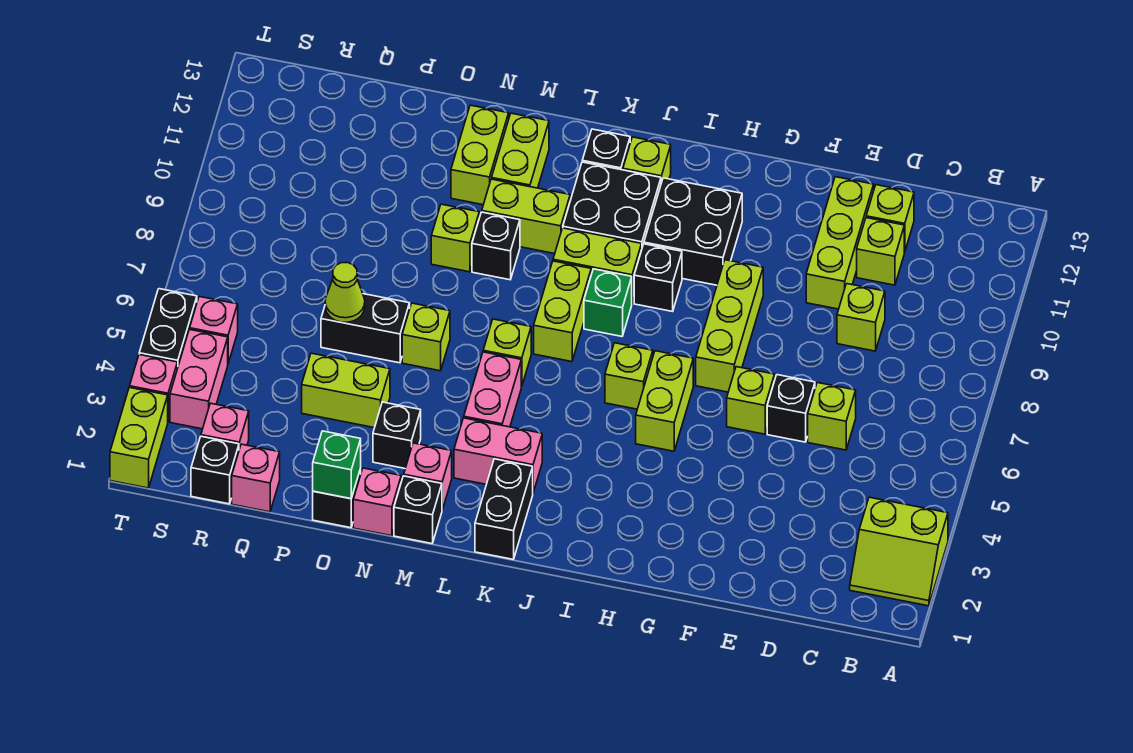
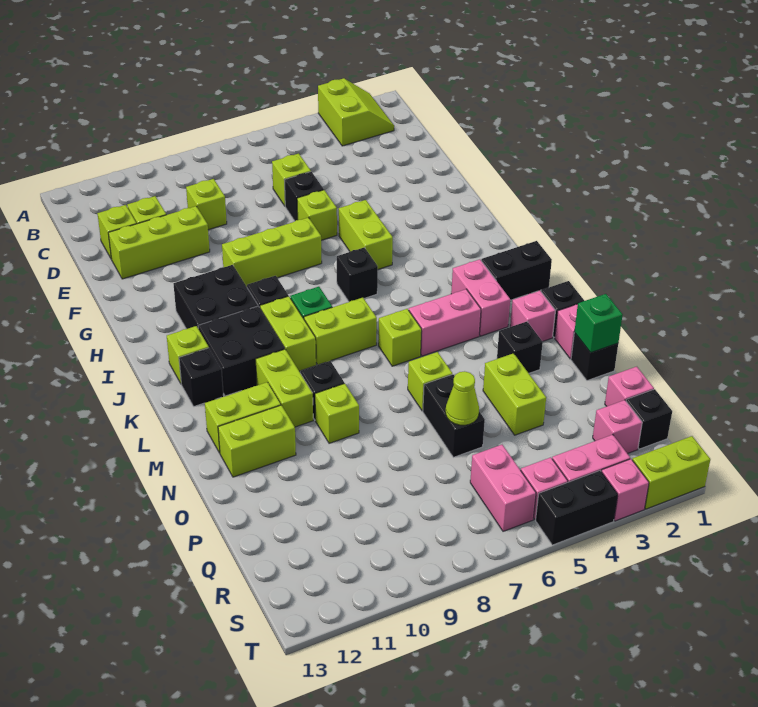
lime 1x2 brick [636,351,693,451] -> lime 1x2 brick turned to [339,200,393,269]
lime 1x1 brick [605,343,653,409] -> black 1x1 brick [337,247,378,302]
none -> pink 1x2 brick [470,445,536,531]

